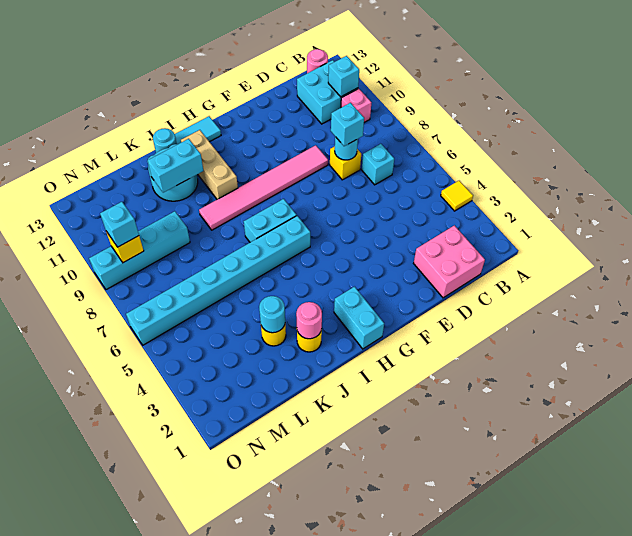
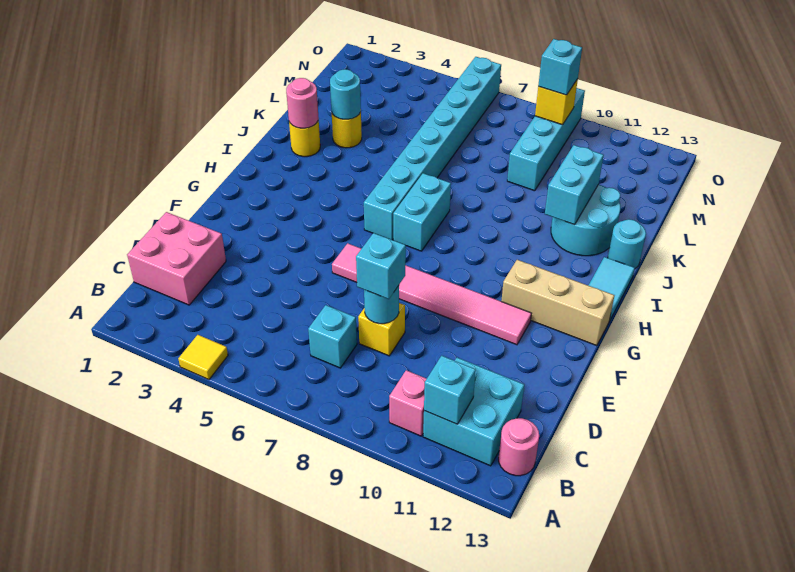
pink 1x6 tile [199,145,328,230] -> pink 1x6 tile turned to [332,243,531,345]
cyan 1x2 brick [334,287,384,349] -> none
tan 1x3 brick [181,130,238,199] -> tan 1x3 brick moved to [501,260,614,346]

